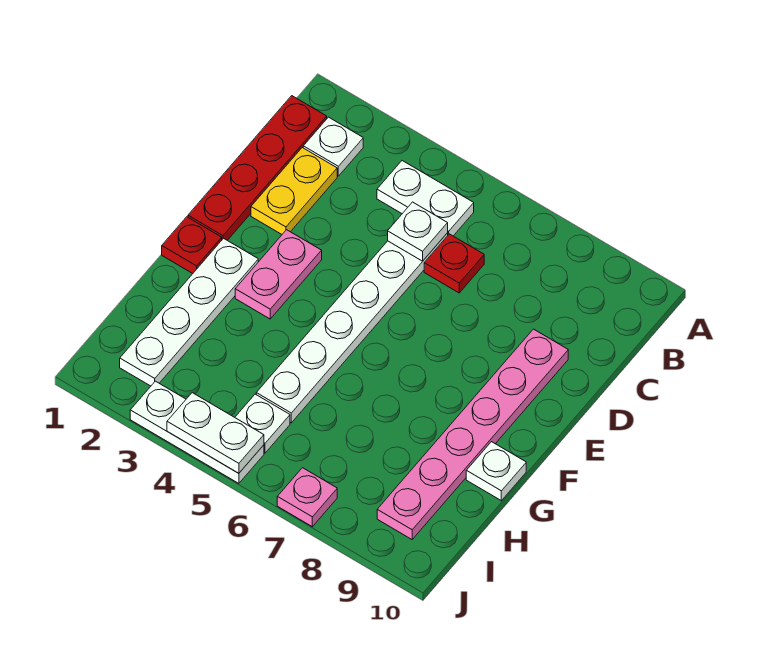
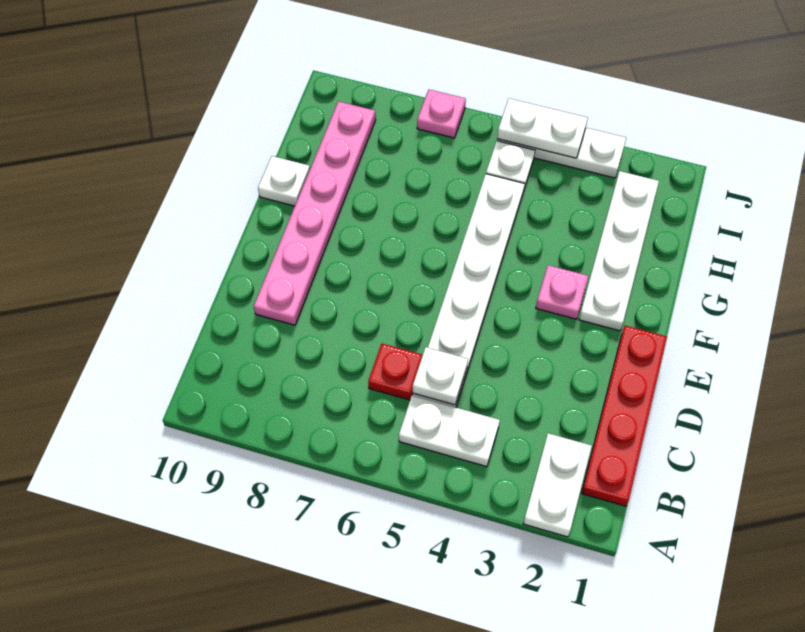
white 1x1 plate [303,117,363,176] -> white 1x2 plate [523,433,592,537]
yellow 1x2 plate [251,148,337,234] -> none
pink 1x2 plate [235,230,322,319] -> pink 1x1 plate [536,265,588,319]
red 1x1 plate [162,217,222,274] -> none

